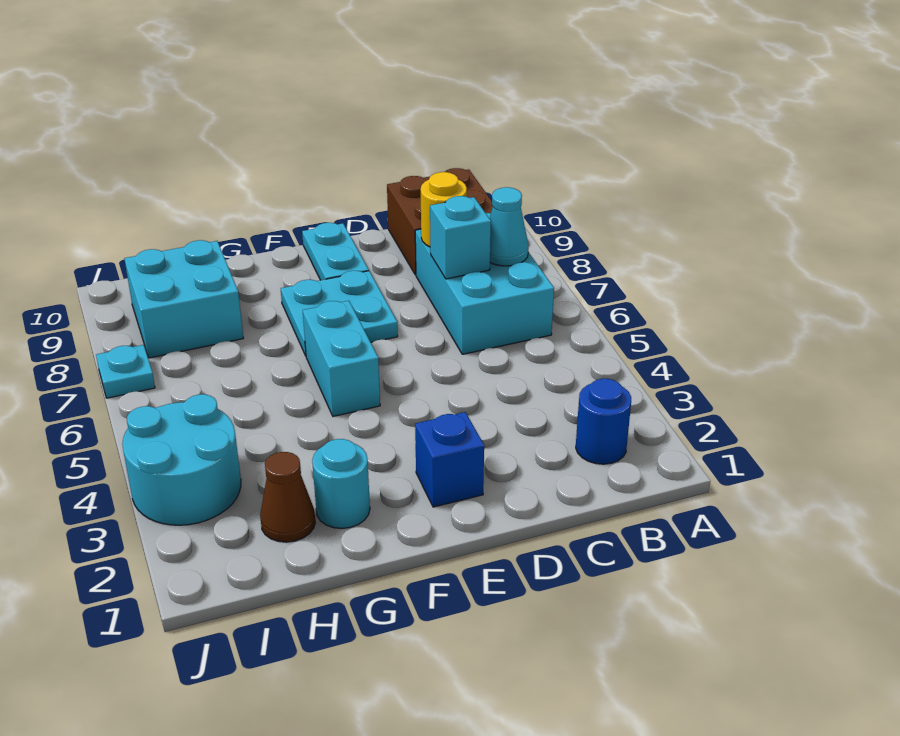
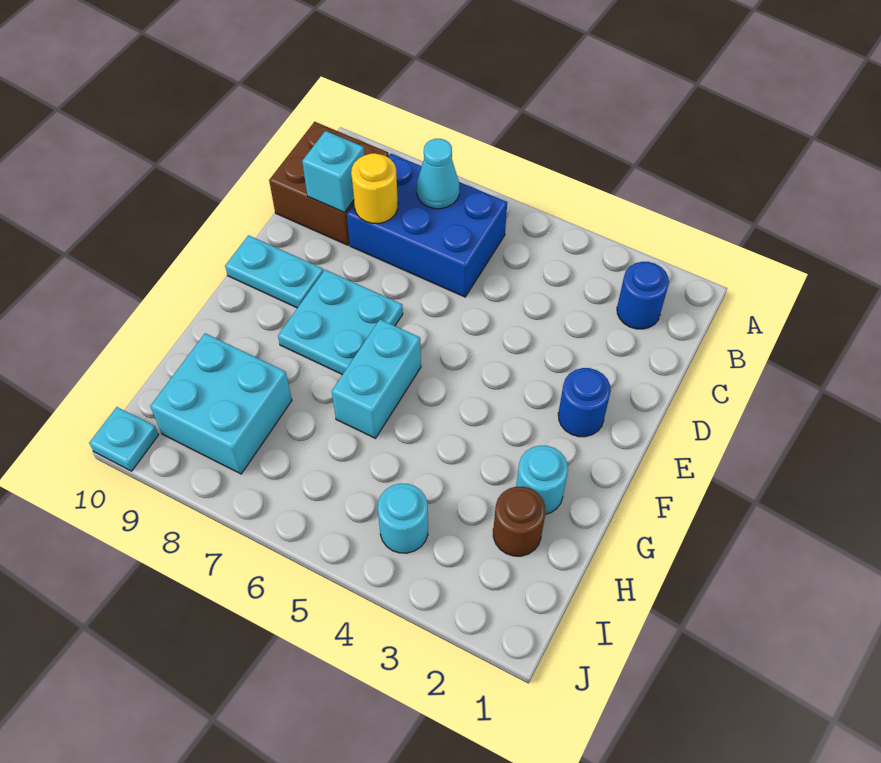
cyan 2x3 brick [415,213,554,354] -> blue 2x3 brick [347,153,507,297]
cyan 1x1 brick [430,196,491,279] -> cyan 1x1 brick moved to [302,131,364,212]
blue 1x1 brick [415,412,484,507] -> blue 1x1 round brick [558,368,611,437]
cyan 1x2 brick [303,301,380,416] -> cyan 1x2 brick turned to [332,319,421,438]
brown 1x1 cone [260,452,315,542] -> brown 1x1 round brick [493,487,545,556]
cyan 2x2 round brick [122,394,241,525] -> cyan 1x1 round brick [378,483,428,553]
cyan 1x1 plate [96,345,155,398] -> cyan 1x1 plate moved to [89,407,158,471]

